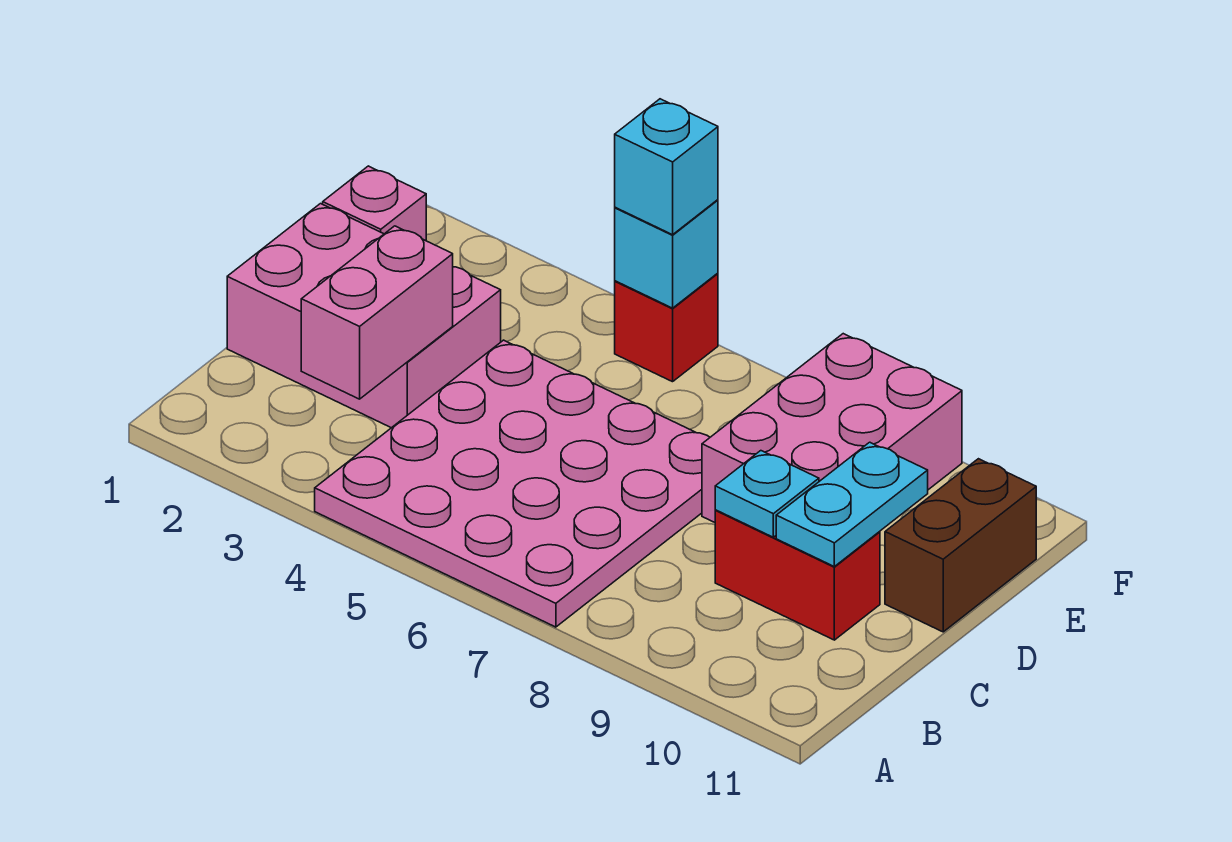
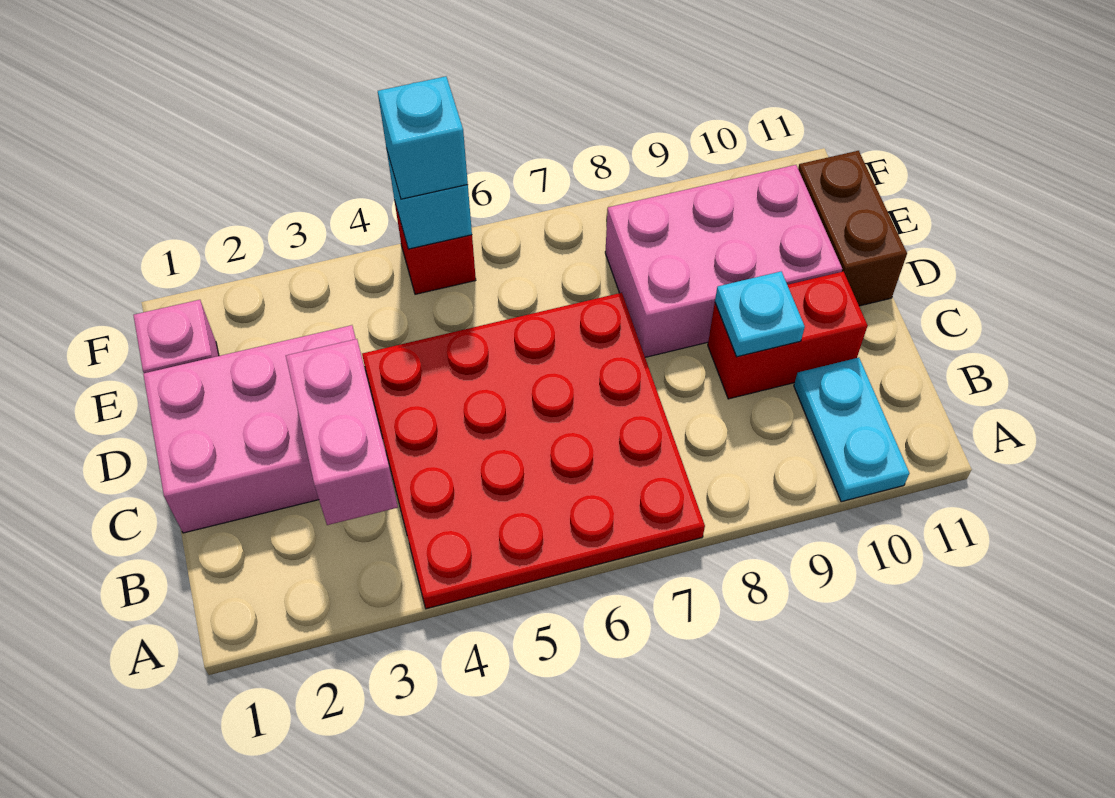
pink 4x4 plate [315,340,710,627] -> red 4x4 plate [362,293,705,609]
cyan 1x2 plate [776,442,928,566] -> cyan 1x2 plate moved to [794,358,909,502]
pink 2x3 brick [702,334,962,522] -> pink 2x3 brick turned to [605,165,842,357]

